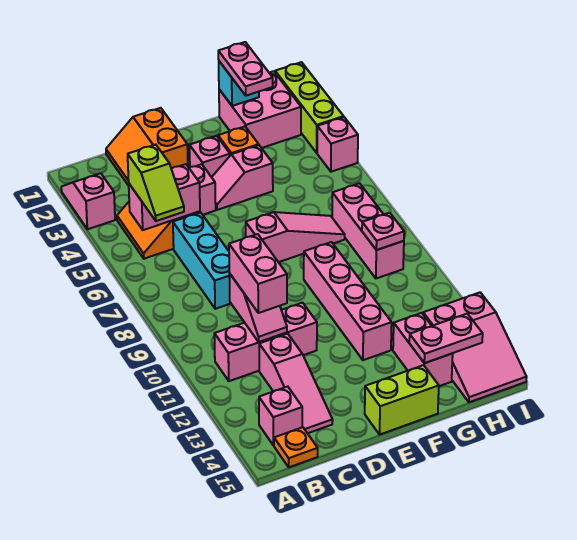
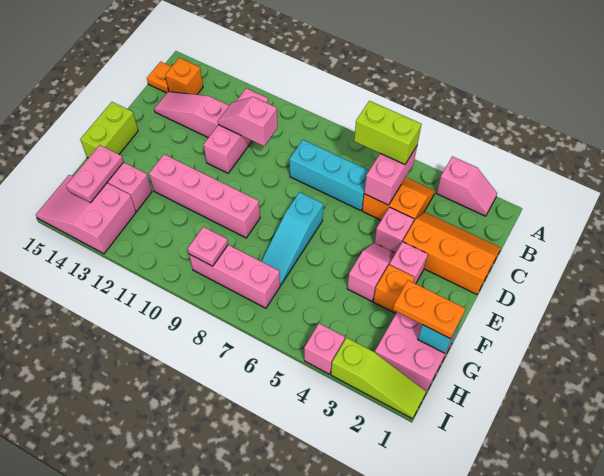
lime 1x2 slope [128,145,184,221] -> lime 1x2 brick [354,101,421,164]
pink 1x1 brick [259,387,302,446] -> orange 1x1 brick [165,58,203,95]
orange 2x2 slope [106,108,188,186] -> orange 2x3 slope [403,212,501,294]
pink 1x2 brick [229,234,287,313] -> none
pink 1x3 slope [246,212,345,262] -> cyan 1x3 slope [261,192,323,285]
pink 1x2 plate [218,42,273,96] -> orange 1x2 plate [393,280,466,339]
lime 1x3 brick [275,62,344,153] -> lime 1x3 slope [331,338,426,419]

